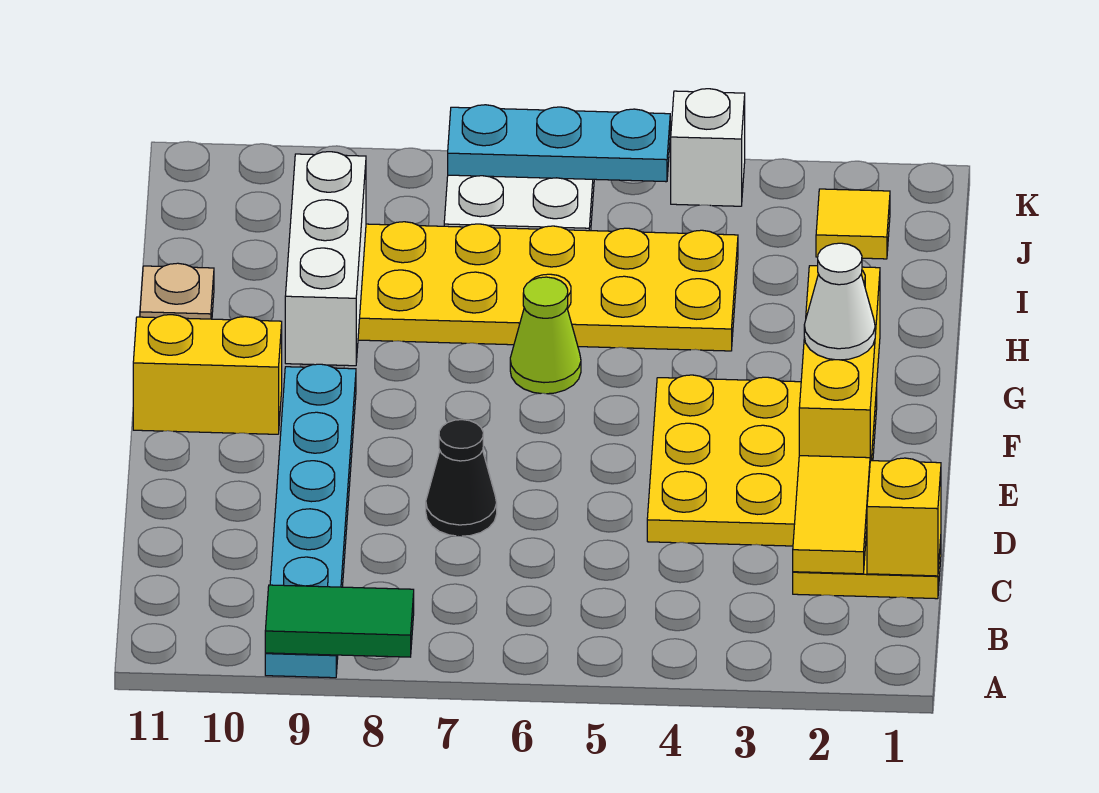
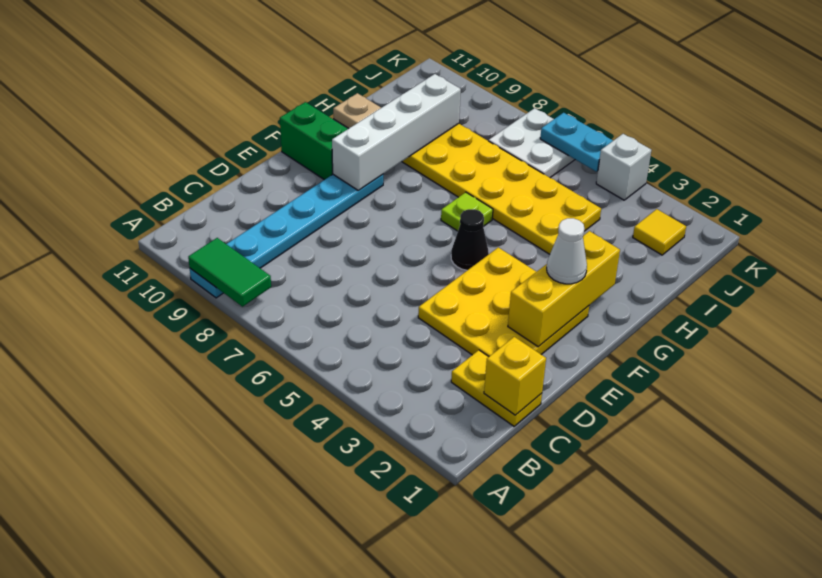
yellow 1x2 tile [793,456,870,574] -> none
black 1x1 cone [426,420,497,536] -> black 1x1 cone moved to [451,209,489,270]
yellow 1x2 brick [133,315,282,434] -> green 1x2 brick [280,102,348,180]
lime 1x1 cone [510,277,581,394] -> lime 1x1 plate [441,192,493,231]
white 1x3 brick [285,152,366,366] -> white 1x4 brick [332,74,461,191]
cyan 1x3 plate [448,105,670,182] -> cyan 1x2 plate [540,113,613,171]

